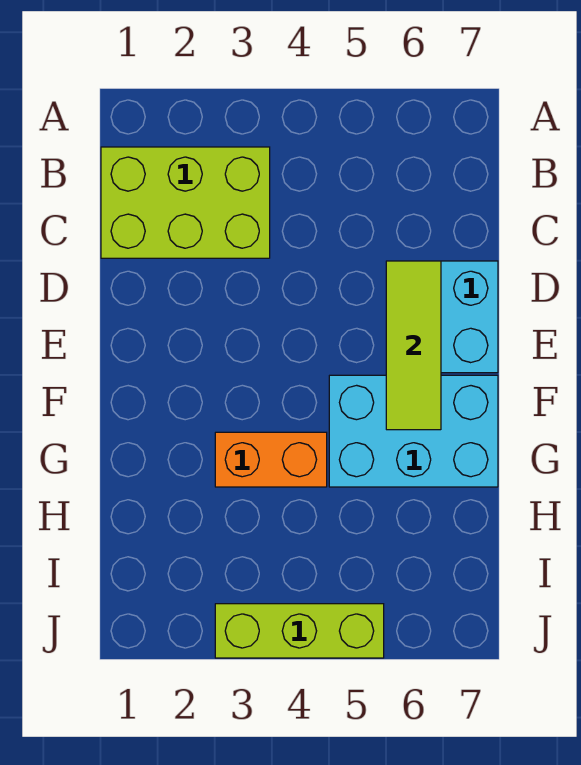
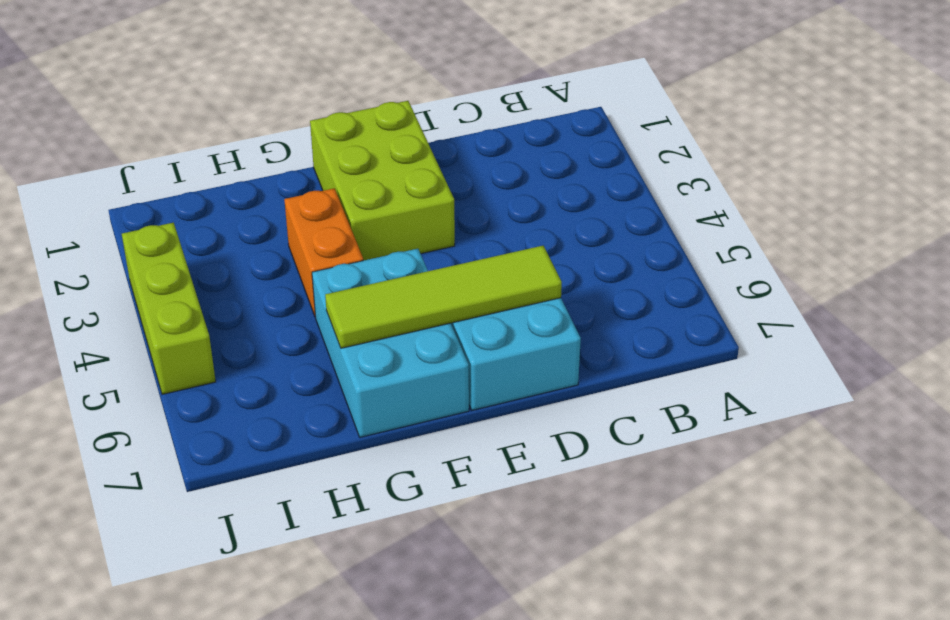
lime 2x3 brick [101,147,270,258] -> lime 2x3 brick moved to [310,101,455,261]
lime 1x3 tile [386,261,441,430] -> lime 1x4 tile [325,246,562,348]

